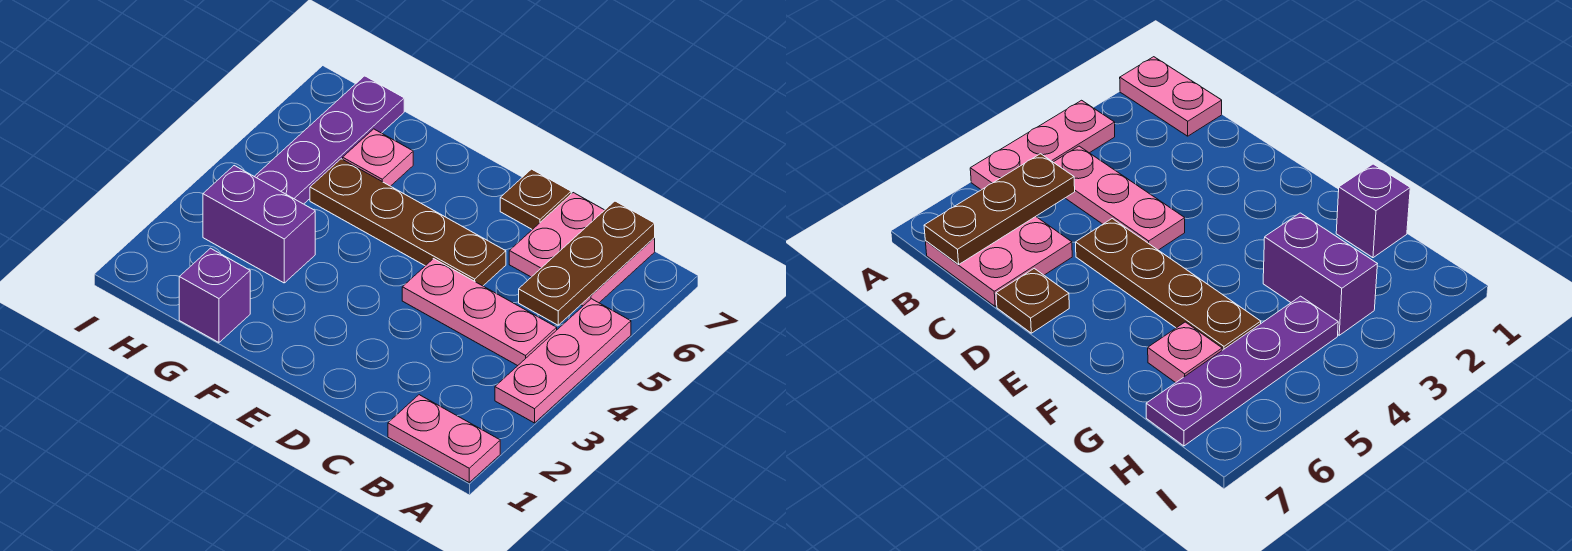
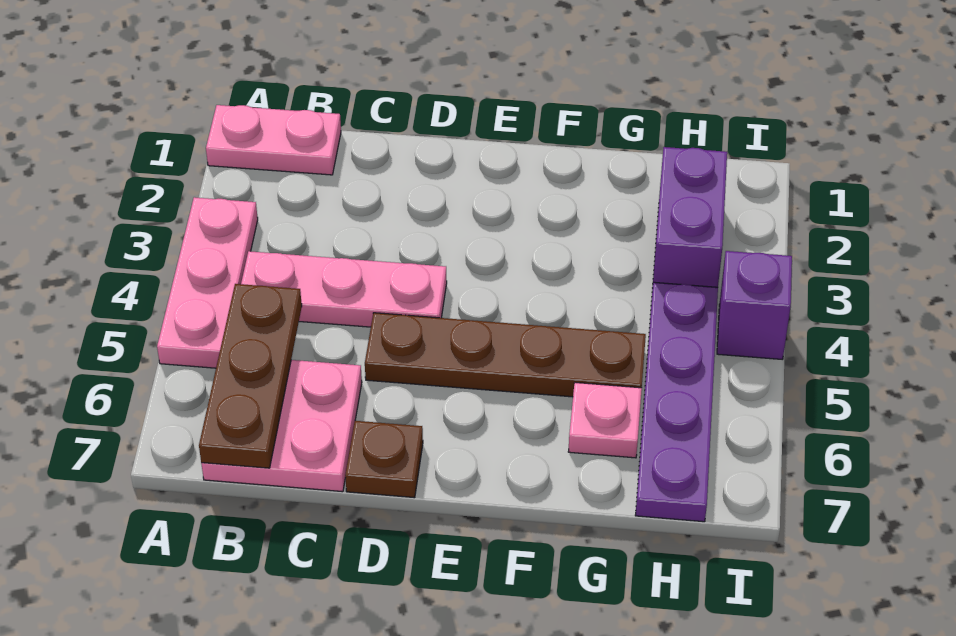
purple 1x1 brick [179,248,250,342] -> purple 1x1 brick moved to [717,251,792,359]
purple 1x2 brick [203,166,315,283] -> purple 1x2 brick turned to [653,147,727,287]

